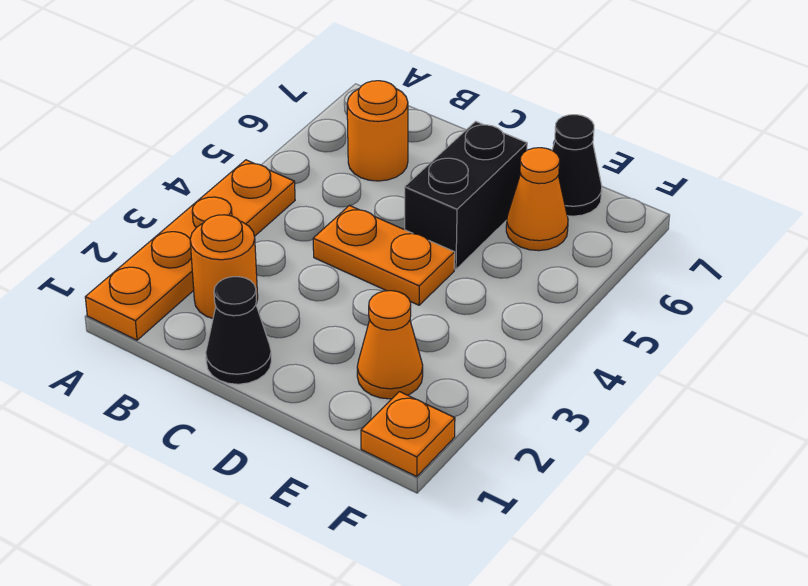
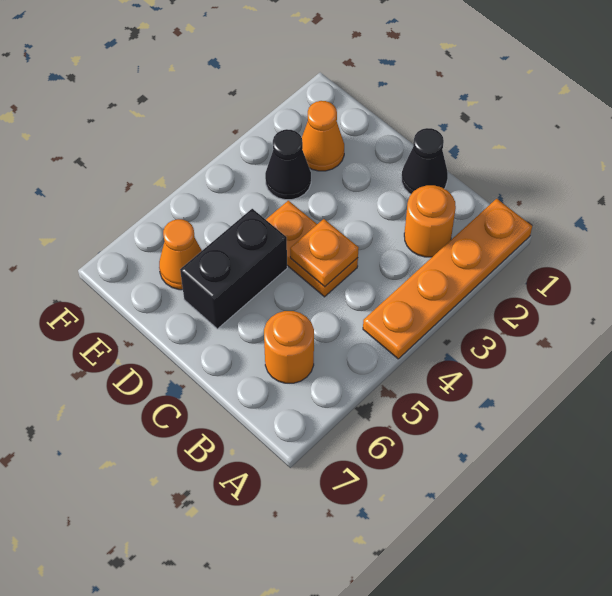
black 1x1 cone [552,115,602,216] -> black 1x1 cone moved to [265,129,311,200]
orange 1x1 plate [361,392,455,477] -> orange 1x1 plate moved to [290,219,359,287]

